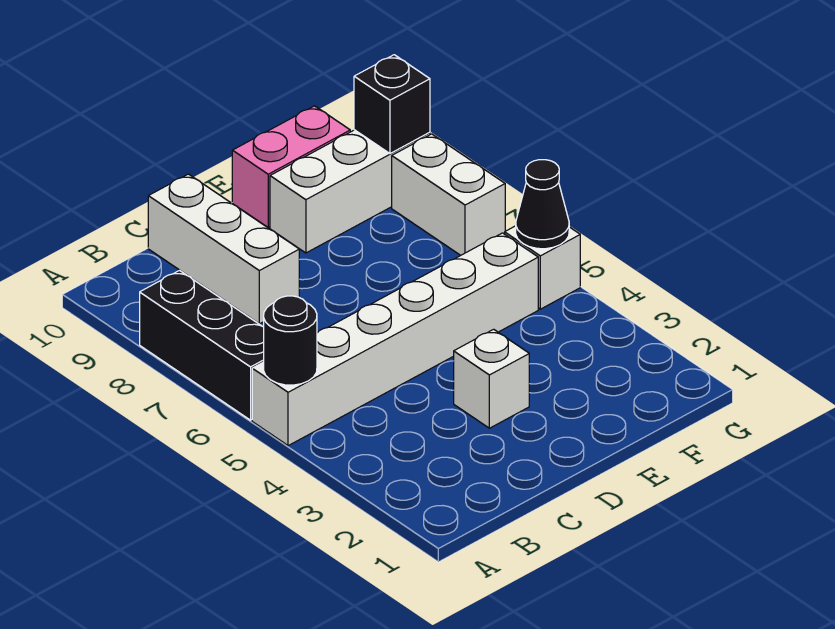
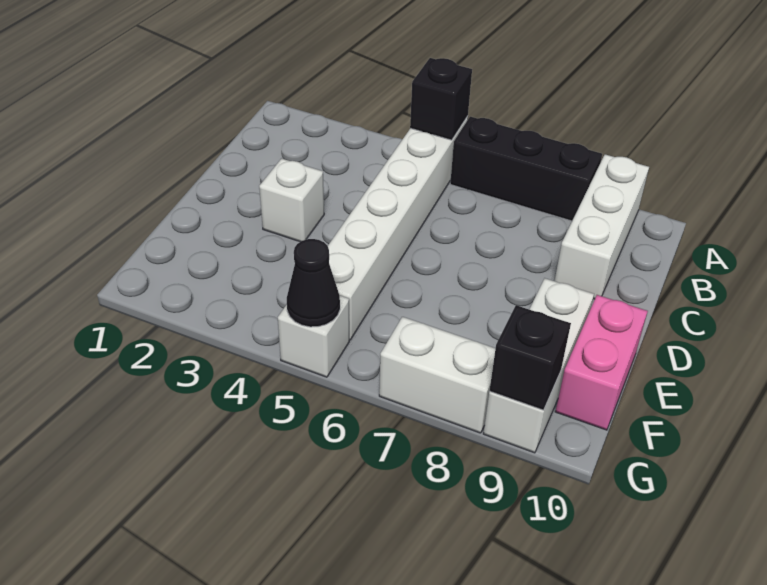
black 1x1 round brick [264,296,317,385] -> black 1x1 brick [410,58,472,140]
white 1x3 brick [148,174,299,324] -> white 1x3 brick turned to [555,154,649,299]

